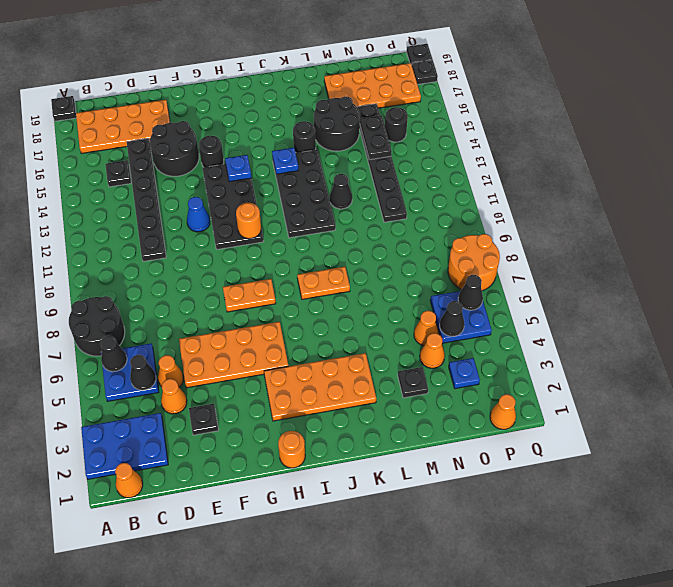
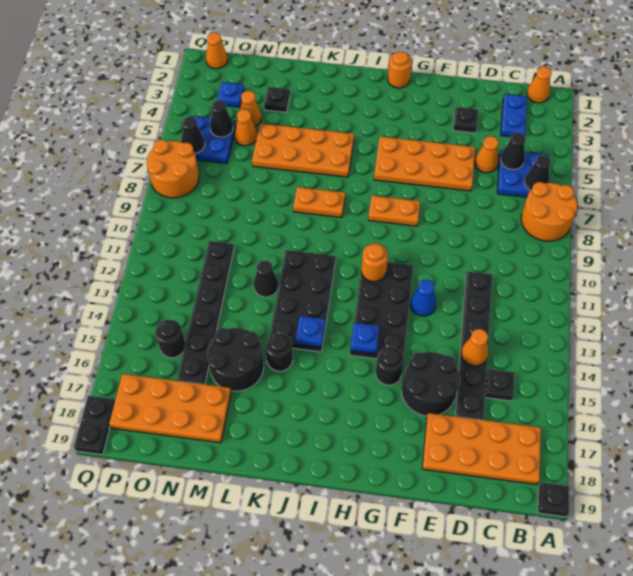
blue 2x3 plate [81,413,168,479] -> blue 1x2 plate [501,94,527,137]
black 2x2 round brick [69,296,125,356] -> orange 2x2 round brick [521,182,577,241]
orange 1x1 cone [161,379,187,414] -> orange 1x1 cone moved to [461,329,488,366]
orange 2x4 plate [264,353,376,421] -> orange 2x4 plate moved to [252,123,354,177]
black 1x2 plate [360,115,392,160] -> none

